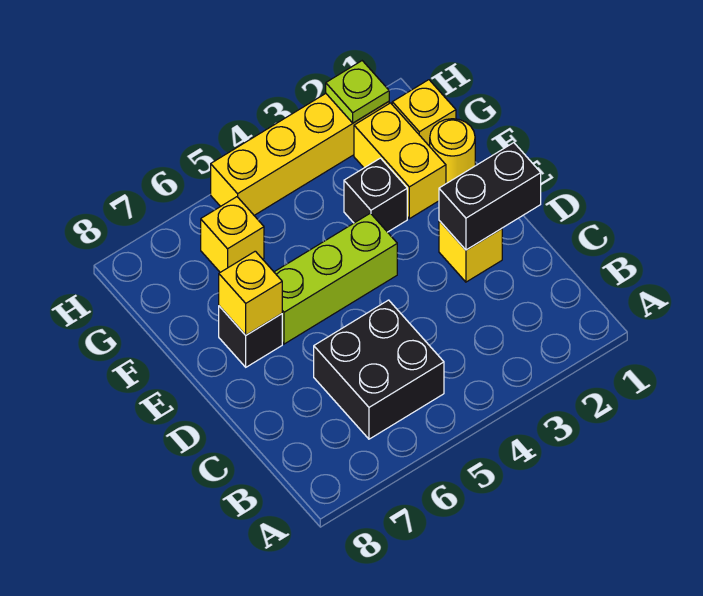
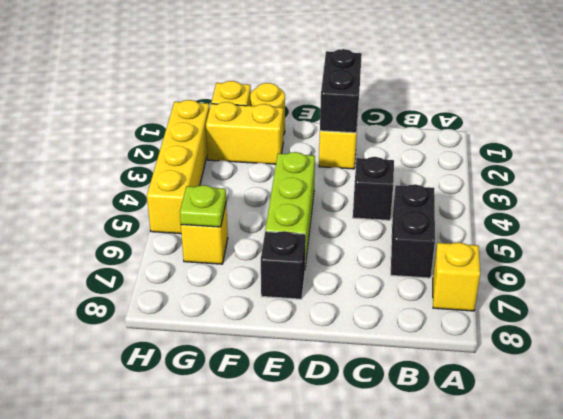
black 2x2 brick [314,300,444,439] -> black 1x2 brick [391,184,435,278]
yellow 1x1 brick [219,251,282,335] -> yellow 1x1 brick moved to [433,242,480,311]
black 1x1 brick [344,158,407,232] -> black 1x1 brick moved to [353,157,394,220]
lime 1x1 plate [326,61,389,123] -> lime 1x1 plate moved to [180,185,226,227]

